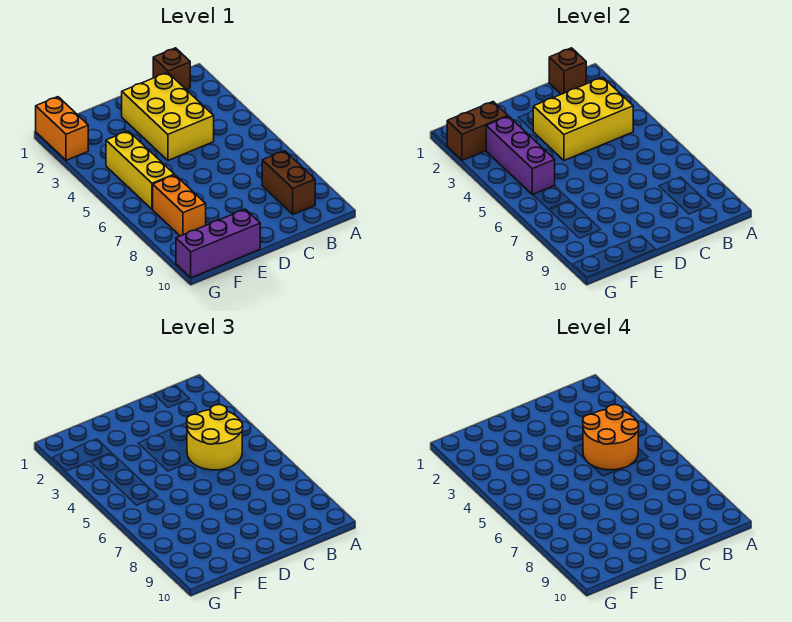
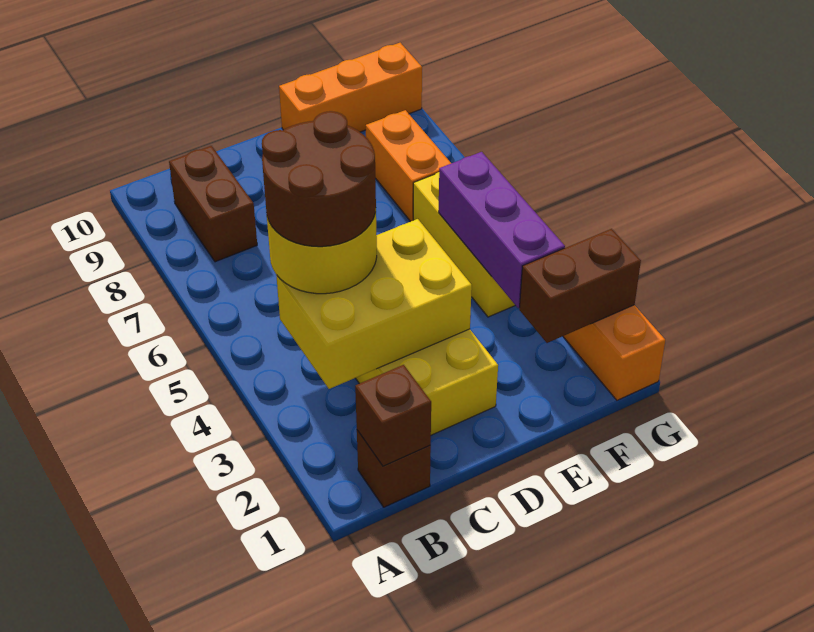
orange 2x2 round brick [583,405,639,470] -> brown 2x2 round brick [262,111,376,247]
purple 1x3 brick [176,209,260,278] -> orange 1x3 brick [279,43,422,132]

